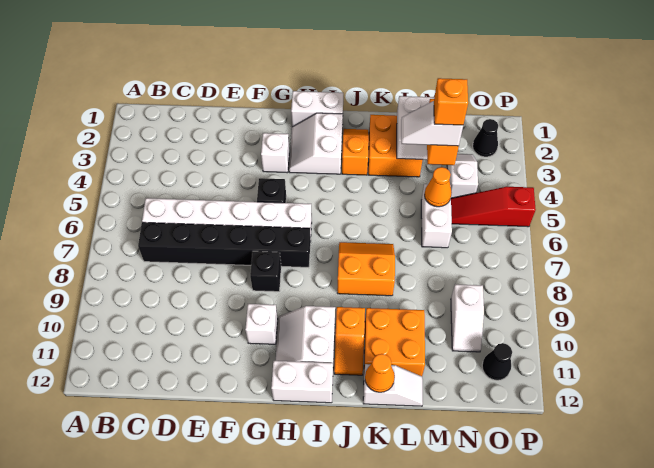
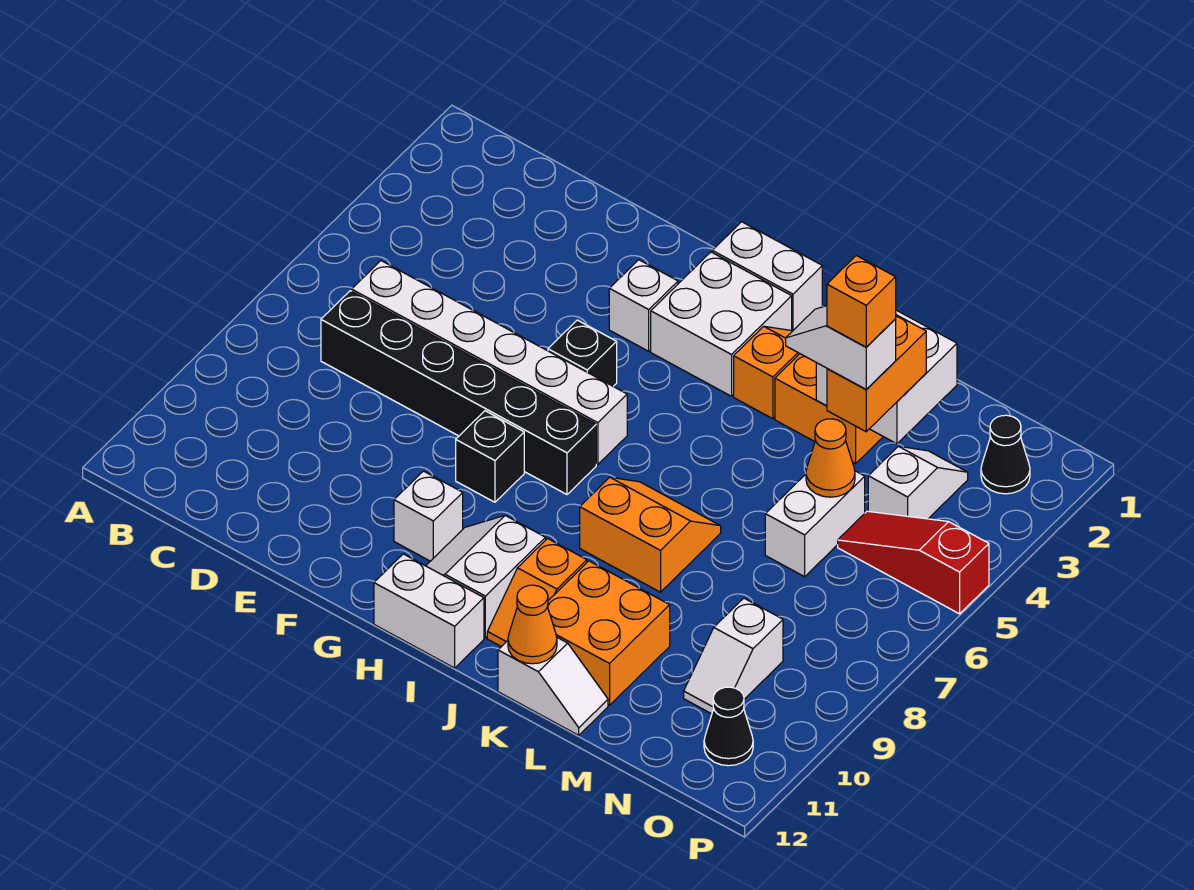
white 2x2 slope [289,113,343,174] -> white 2x2 brick [651,252,792,396]

